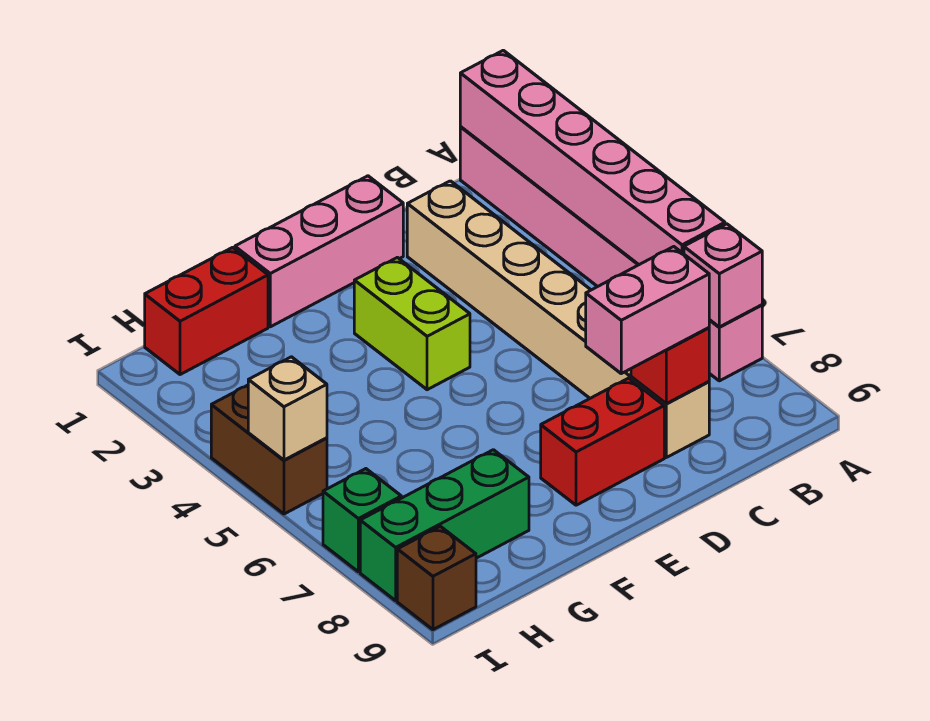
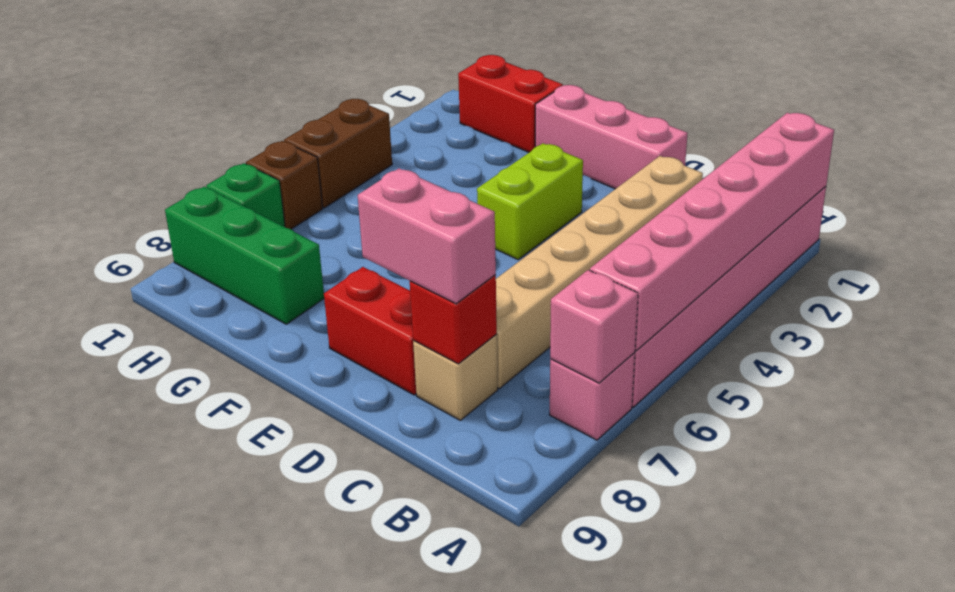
tan 1x1 brick [248,357,327,460] -> none
brown 1x1 brick [397,526,476,630] -> brown 1x1 brick moved to [246,141,323,229]

